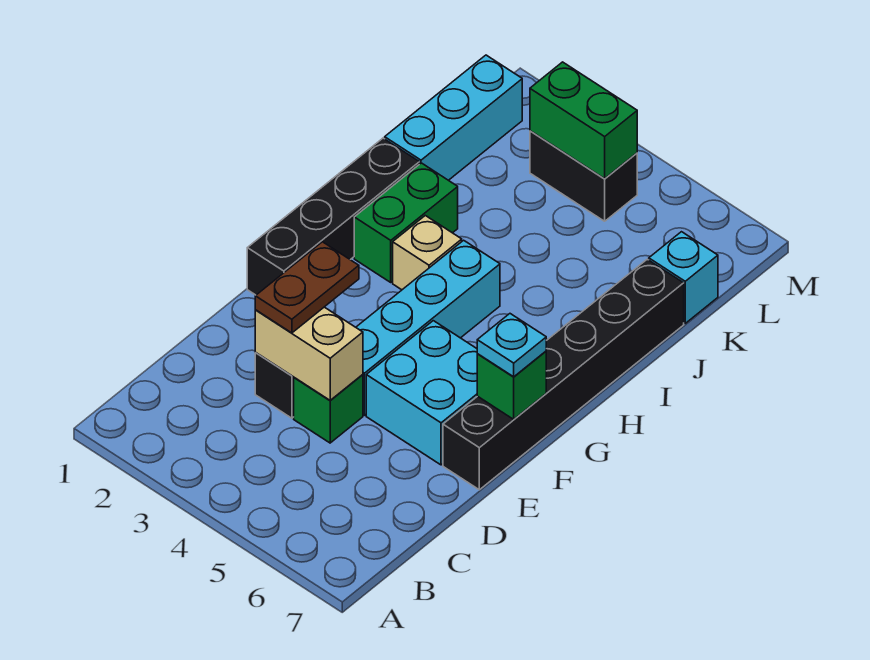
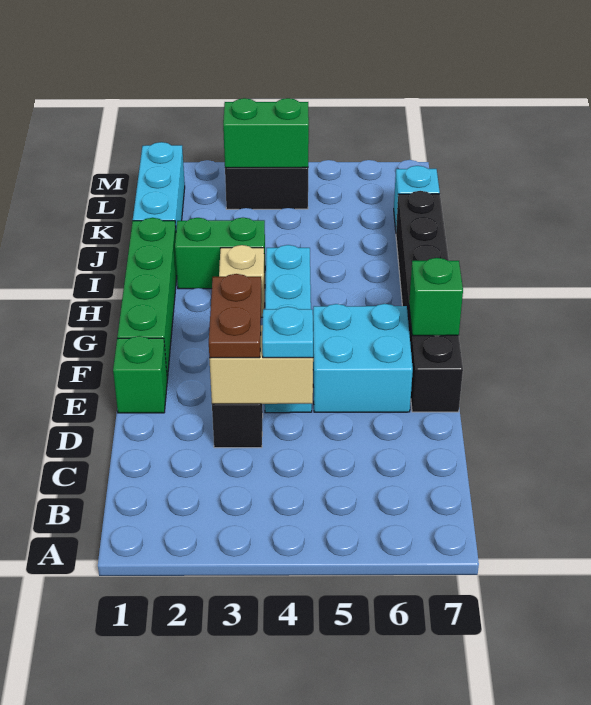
green 1x1 brick [294,375,363,443] -> green 1x1 brick moved to [113,336,167,413]
black 1x4 brick [247,138,419,295] -> green 1x4 brick [117,218,177,379]
cyan 1x1 plate [477,314,546,377] -> cyan 1x1 plate moved to [262,307,313,358]
green 1x2 brick [354,163,458,282] -> green 1x2 brick turned to [175,218,265,289]

